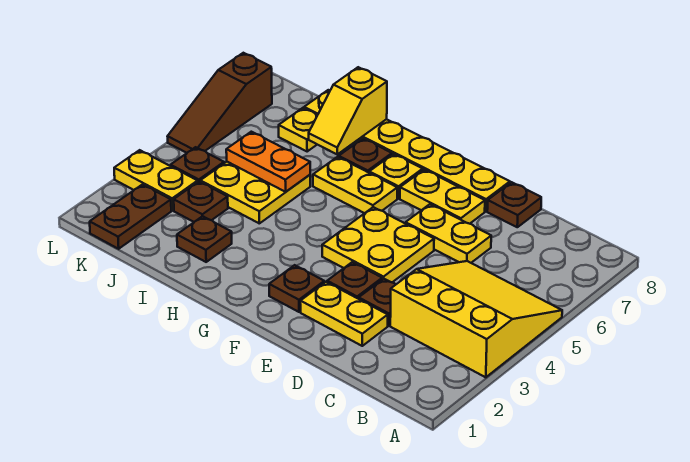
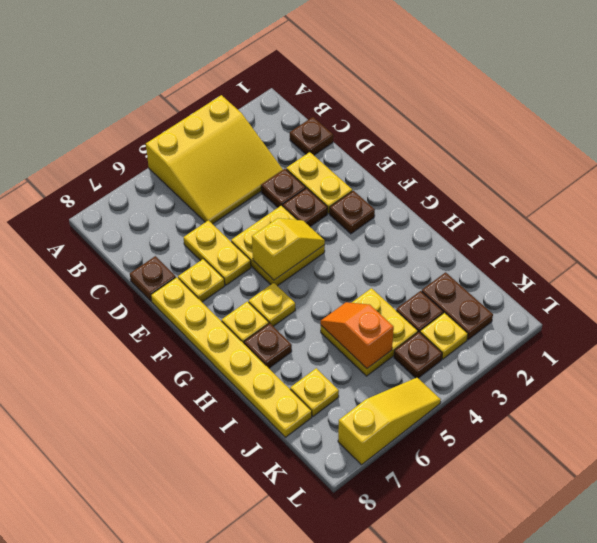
yellow 3x3 slope [390,261,562,377] -> yellow 3x3 slope turned to [146,95,283,224]
yellow 1x2 plate [400,169,485,224] -> yellow 1x1 plate [178,259,225,302]
yellow 1x2 plate [313,157,397,213] -> yellow 1x1 plate [249,283,295,326]
brown 1x1 plate [177,216,232,262] -> brown 1x1 plate moved to [290,117,333,155]
orange 1x2 plate [226,132,310,192] -> orange 1x2 slope [321,302,394,368]
yellow 1x2 slope [309,67,387,154] -> yellow 1x2 slope moved to [252,218,325,280]
brown 1x2 plate [90,184,171,249] -> brown 1x2 plate turned to [422,272,493,340]
yellow 1x2 plate [114,150,198,210] -> yellow 1x1 plate [420,313,468,359]
brown 1x3 slope [167,53,272,153] -> yellow 1x3 slope [338,378,441,465]

